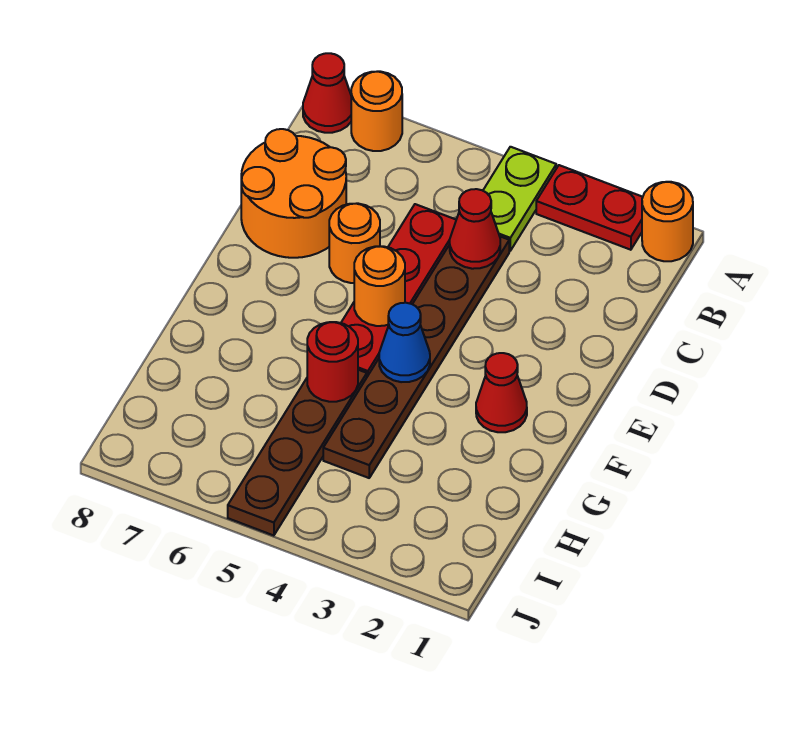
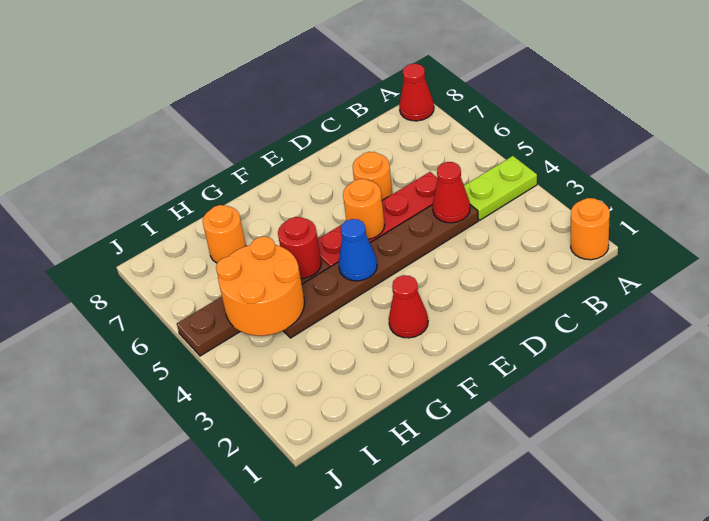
red 1x2 plate [536,165,643,250] -> none
orange 1x1 round brick [351,71,402,151] -> orange 1x1 round brick moved to [203,205,246,263]
orange 2x2 round brick [241,129,346,258] -> orange 2x2 round brick moved to [216,237,304,336]

